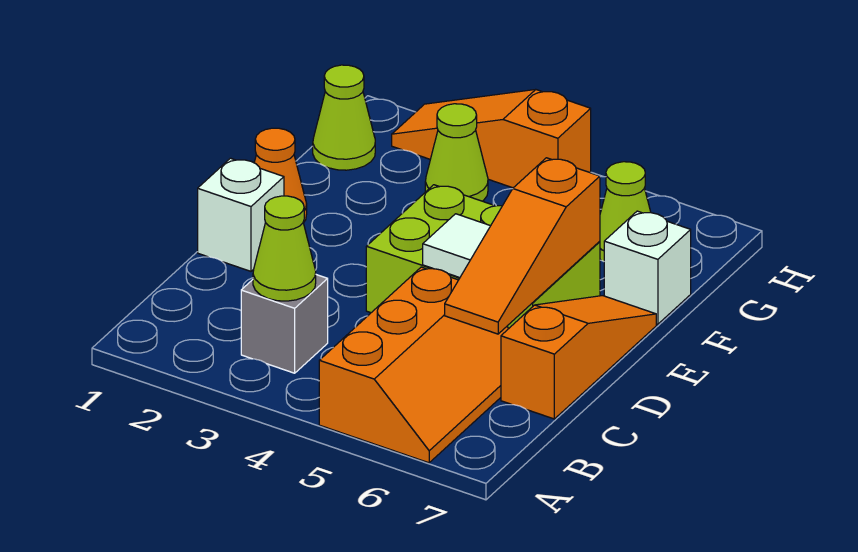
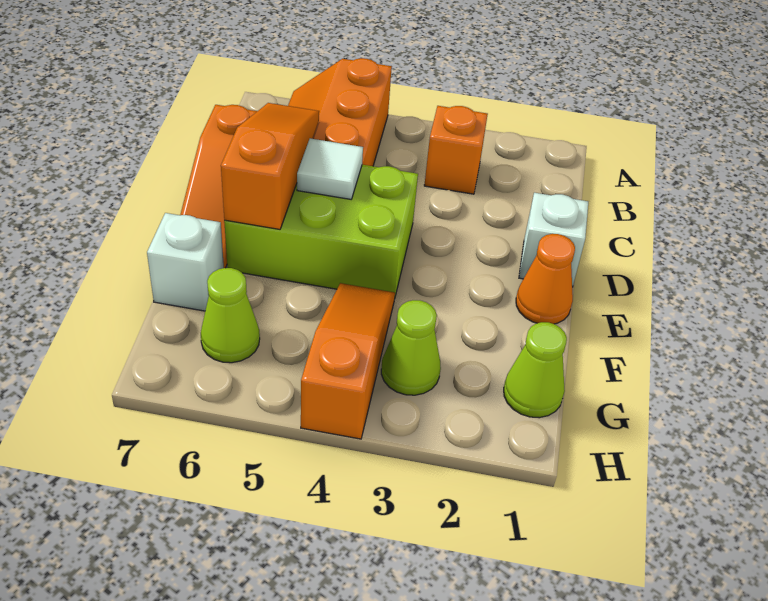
grey 1x1 brick [241,275,328,373] -> orange 1x1 brick [424,106,488,194]
lime 1x1 cone [253,196,316,301] -> none
orange 1x3 slope [392,90,591,188] -> orange 1x3 slope turned to [301,283,395,439]

